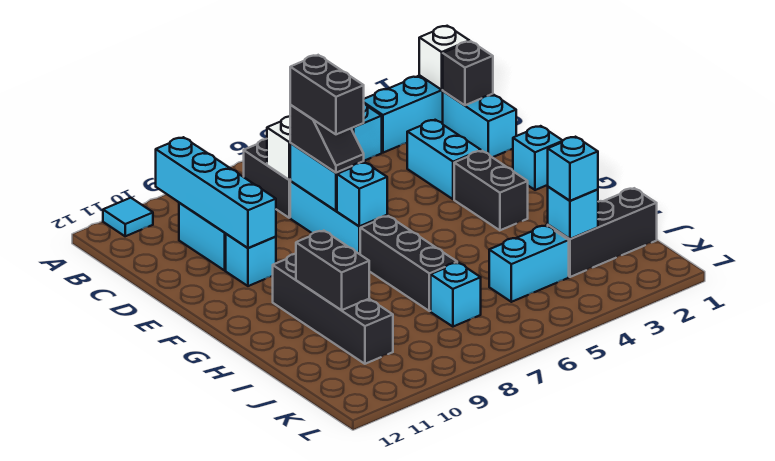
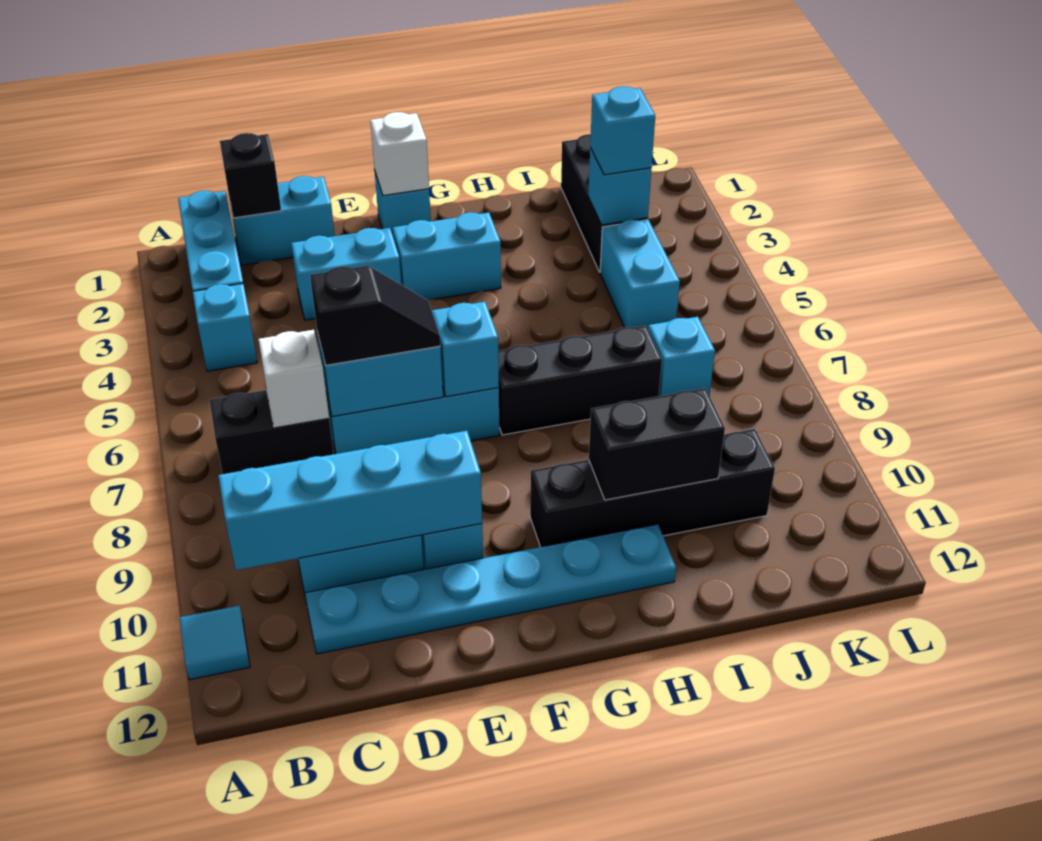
white 1x1 brick [419,26,469,90] -> white 1x1 brick moved to [370,112,429,196]
none -> cyan 1x6 plate [305,524,676,654]
black 1x2 brick [290,55,364,134] -> none
black 1x2 brick [454,151,528,230] -> cyan 1x2 brick [393,212,501,300]

